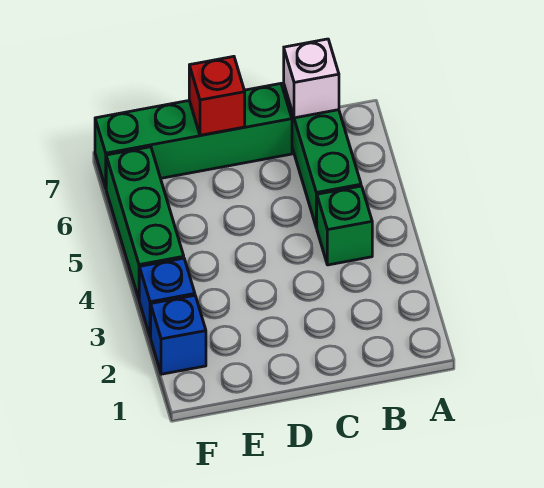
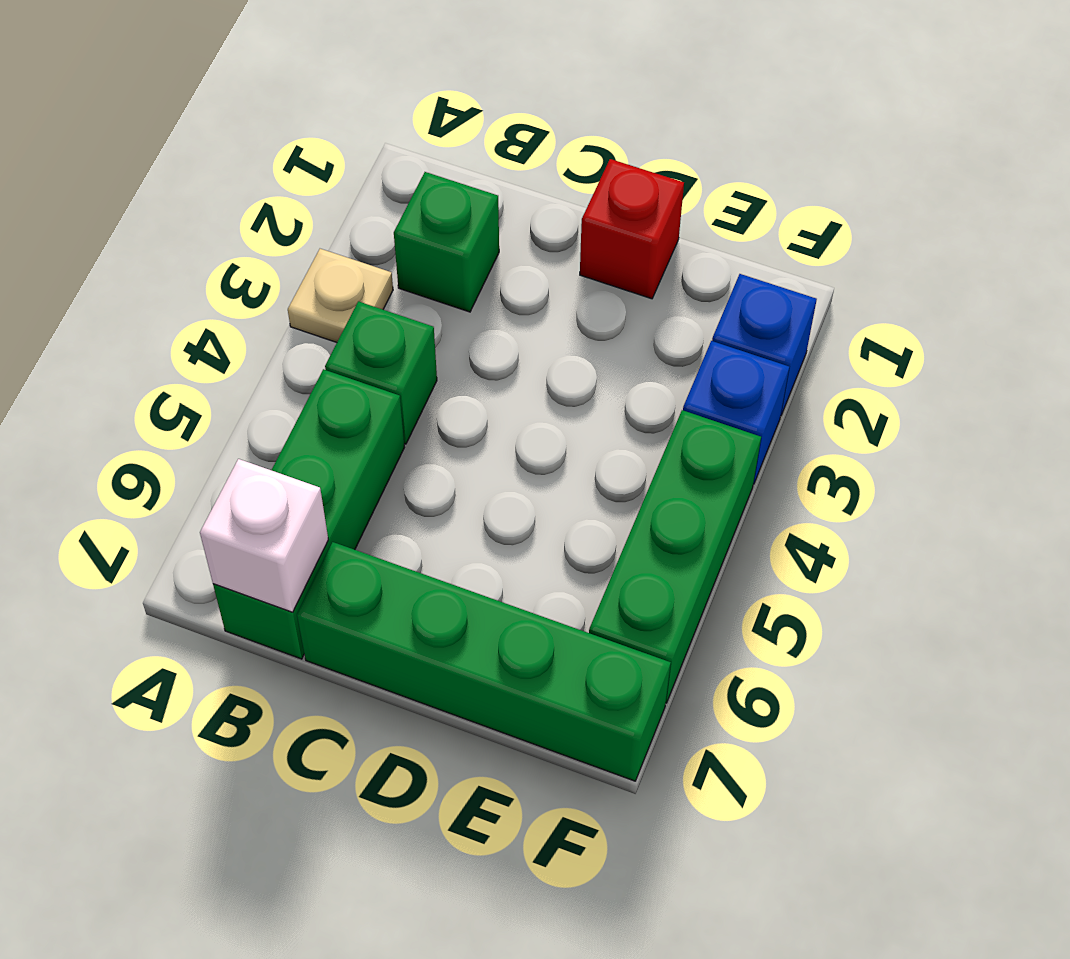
none -> tan 1x1 plate [288,249,393,343]
none -> green 1x1 brick [394,172,499,312]
red 1x1 brick [189,56,245,135] -> red 1x1 brick moved to [580,159,684,299]

